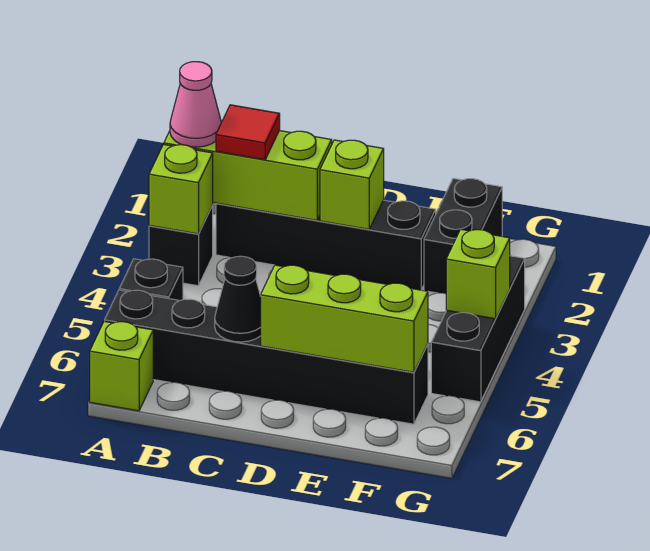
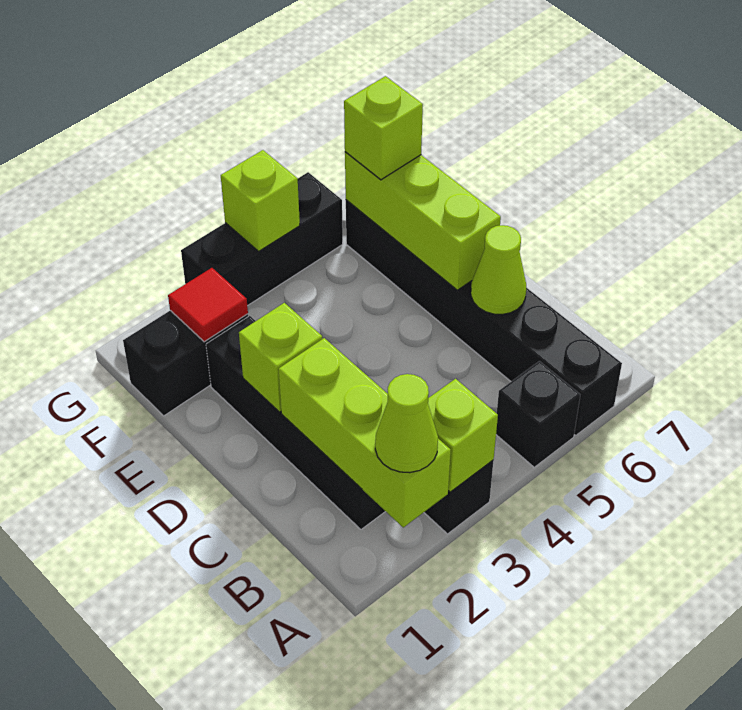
pink 1x1 cone [170,62,221,147] -> lime 1x1 cone [375,374,438,473]
lime 1x1 brick [90,321,153,411] -> lime 1x1 brick moved to [344,76,423,180]
red 1x1 tile [216,105,280,160] -> red 1x1 tile moved to [168,268,248,342]
black 1x1 cone [215,256,261,342] -> lime 1x1 cone [471,225,526,314]

